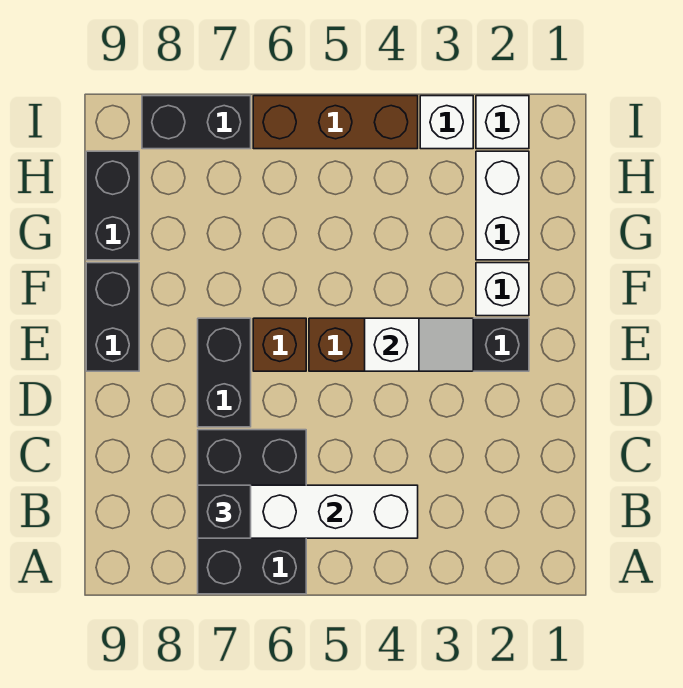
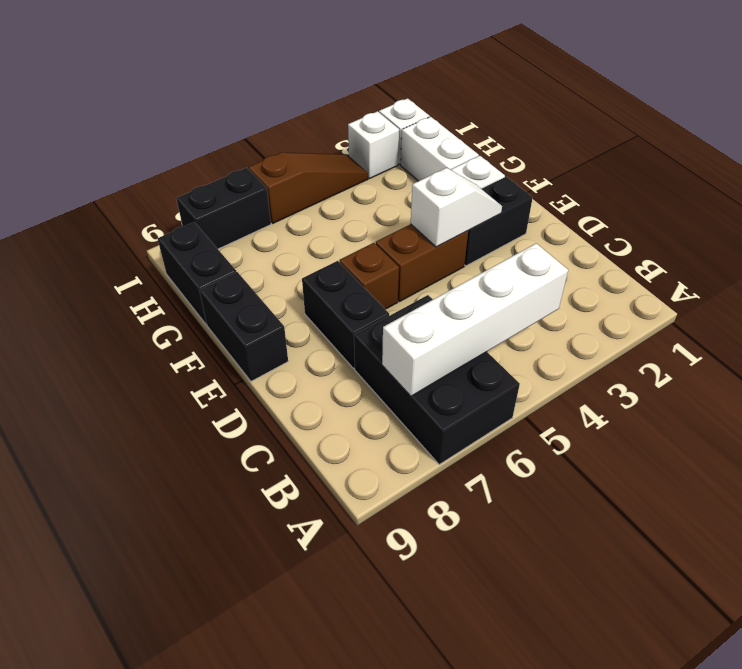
black 1x1 brick [198,485,251,538] -> none
brown 1x3 brick [253,96,418,149] -> brown 1x3 slope [249,152,368,223]

